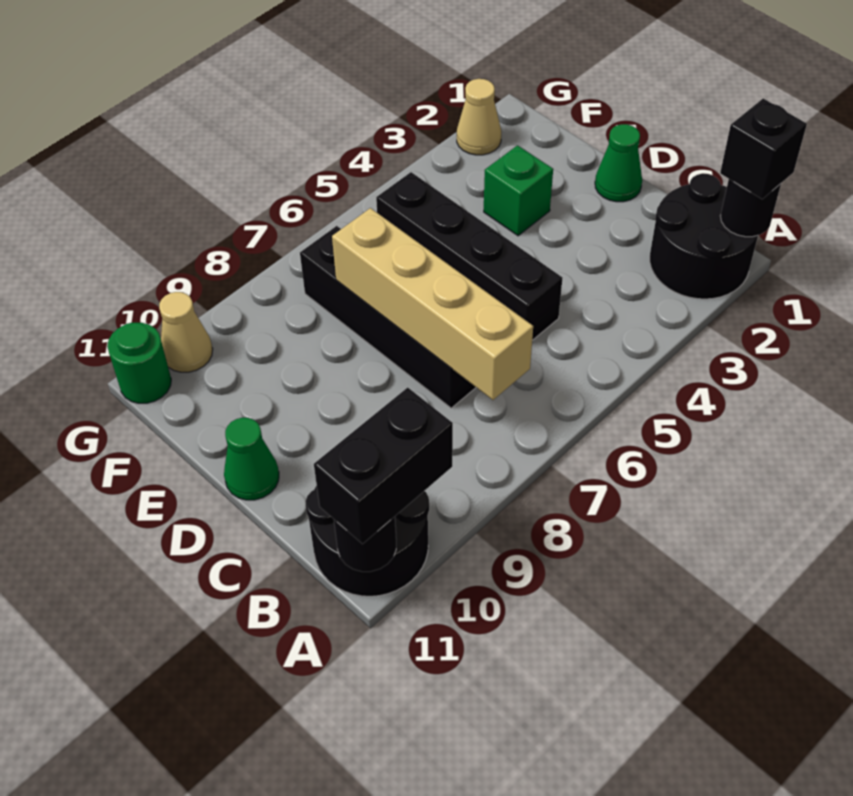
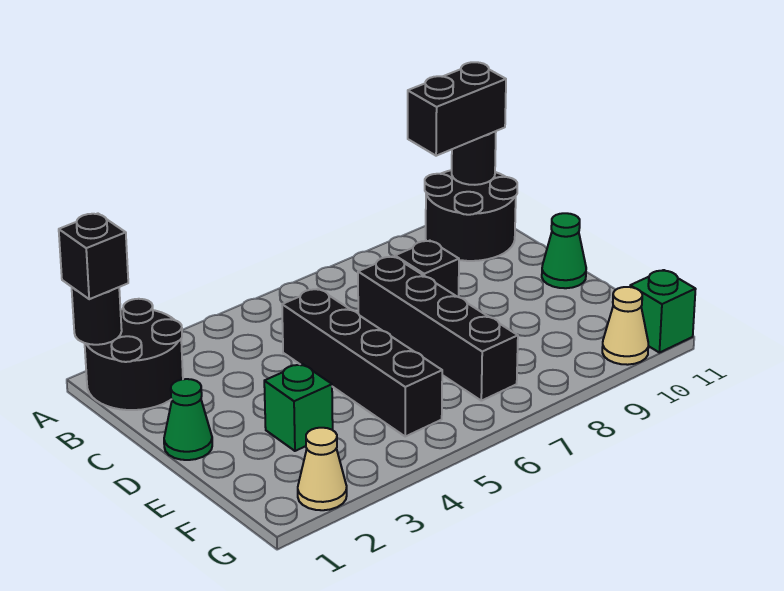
tan 1x4 brick [332,208,533,400] -> none
none -> black 1x1 brick [395,241,459,297]
green 1x1 round brick [107,323,171,403] -> green 1x1 brick [630,270,696,353]

